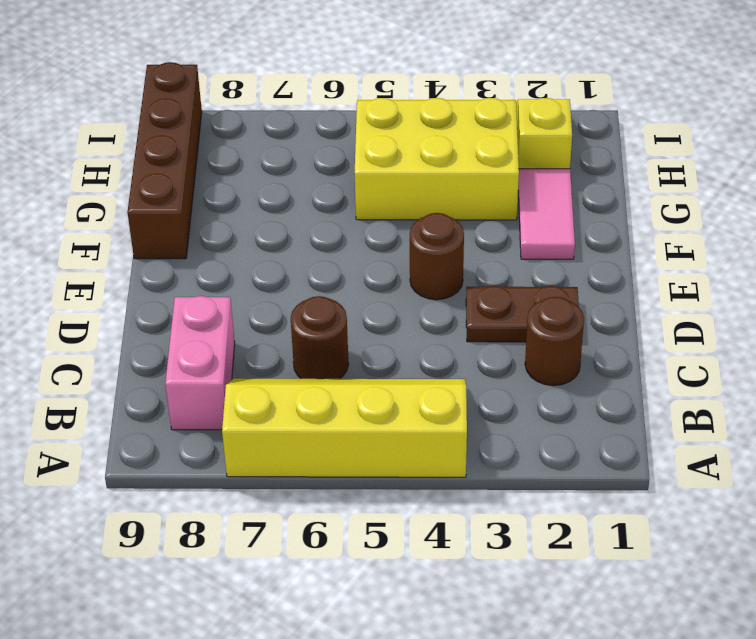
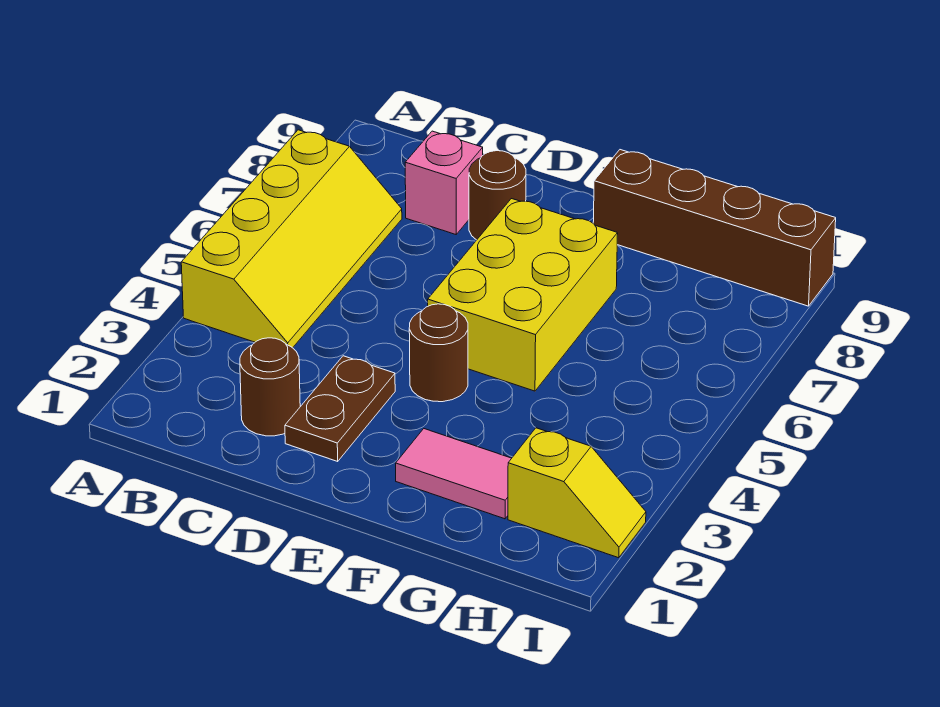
pink 1x2 brick [165,296,235,430] -> pink 1x1 brick [405,131,483,234]
brown 1x1 round brick [291,296,349,379] -> brown 1x1 round brick moved to [469,151,526,240]
yellow 2x3 brick [355,98,519,220] -> yellow 2x3 brick moved to [428,199,618,391]

